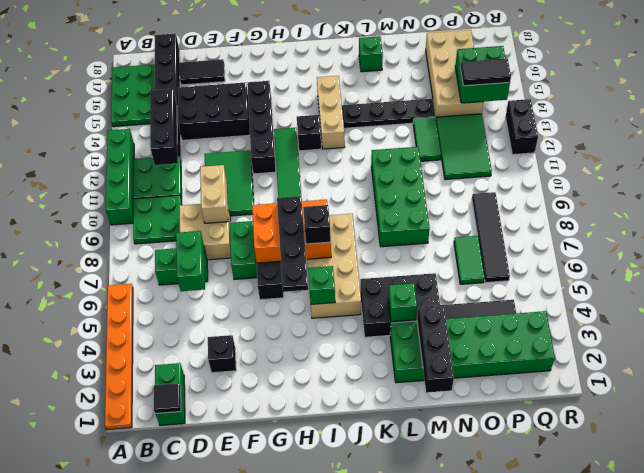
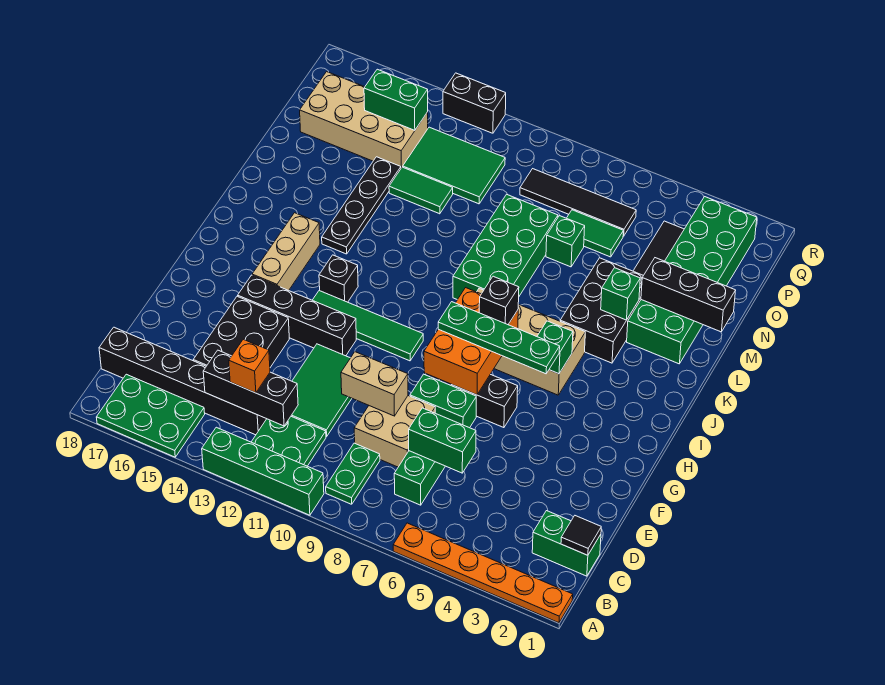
green 2x2 plate [133,195,182,244] -> green 1x2 plate [326,443,380,504]
none -> orange 1x1 brick [229,339,270,393]
black 1x2 tile [180,59,225,85] -> none
black 1x1 brick [208,335,236,373] -> none
green 2x3 tile [205,150,254,216] -> green 2x3 tile turned to [291,344,352,437]
black 1x4 plate [277,196,308,292] -> green 1x4 plate [438,302,560,374]
tan 1x3 brick [317,76,345,149] -> tan 1x3 brick turned to [252,213,320,290]
green 2x4 brick [371,147,430,247] -> green 2x4 brick turned to [453,194,558,300]
green 1x1 brick [359,36,383,72] -> green 1x1 brick moved to [546,216,585,267]
green 2x2 brick [455,46,510,103] -> green 1x2 brick [364,69,428,130]
black 1x2 tile [460,59,511,86] -> none

